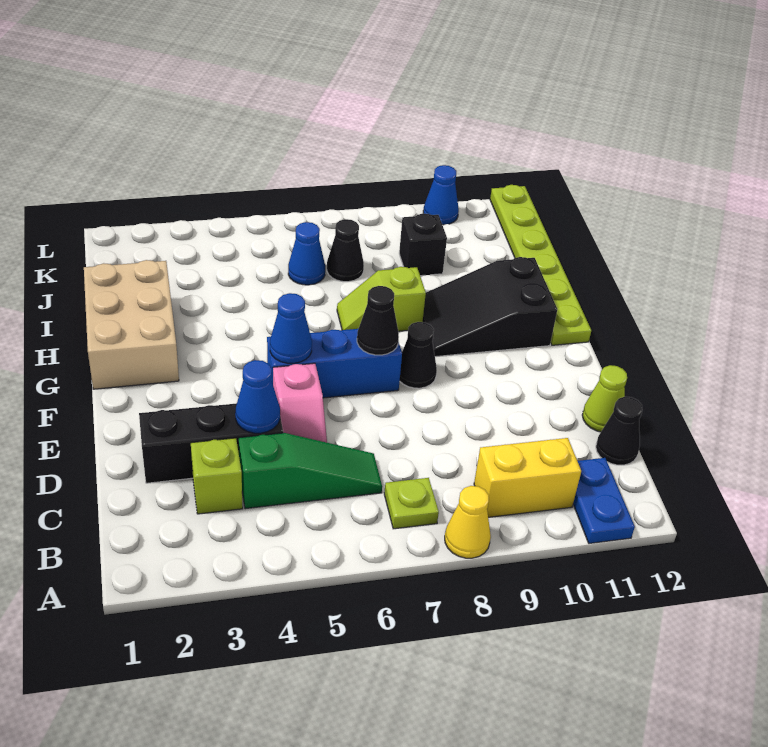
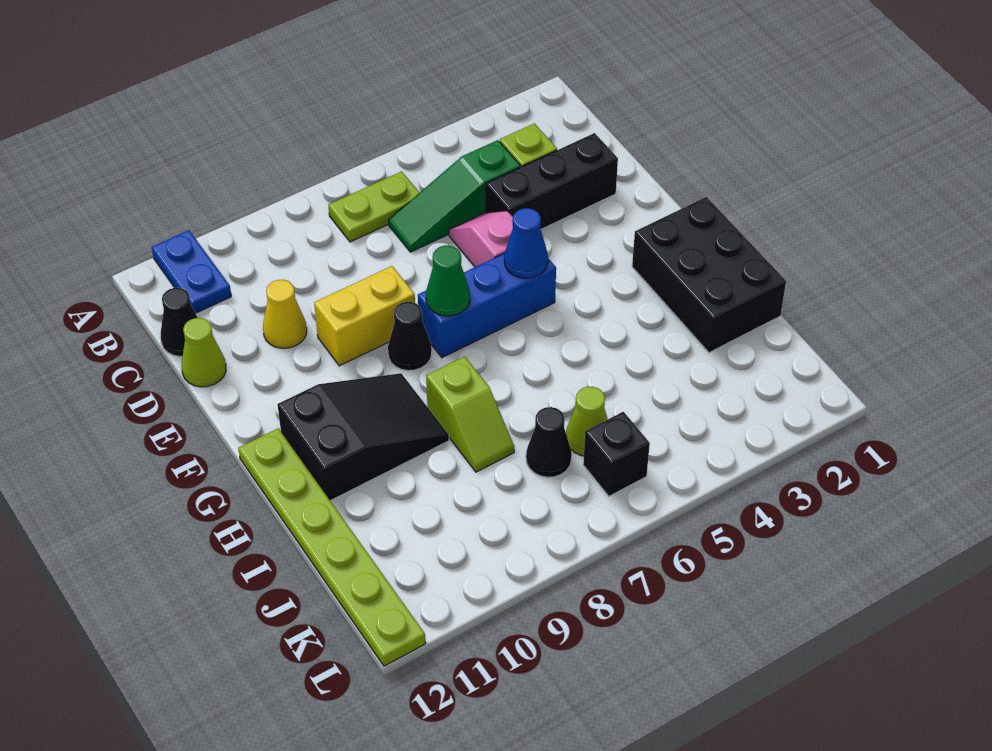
yellow 1x1 cone [445,486,491,558] -> yellow 1x1 cone moved to [263,280,307,348]
lime 1x1 plate [384,478,439,529] -> lime 1x2 plate [328,171,419,242]
yellow 1x2 brick [474,438,581,517] -> yellow 1x2 brick moved to [314,266,415,366]
blue 1x1 cone [235,360,280,433] -> none
black 1x1 cone [357,286,399,355] -> green 1x1 cone [426,246,470,316]
tan 2x3 brick [84,260,179,389] -> black 2x3 brick [632,197,786,353]
lime 1x2 slope [337,267,426,331] -> lime 1x2 slope turned to [426,356,514,472]
blue 1x1 cone [288,222,325,285] -> lime 1x1 cone [566,387,608,456]
black 1x1 brick [399,214,447,276] -> black 1x1 brick moved to [583,412,650,496]
blue 1x1 cone [423,165,459,225] -> none

